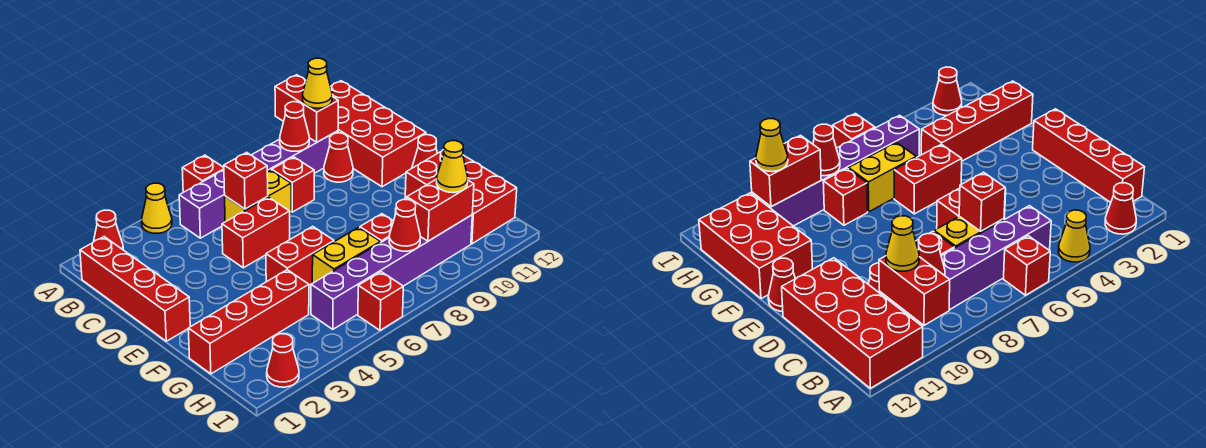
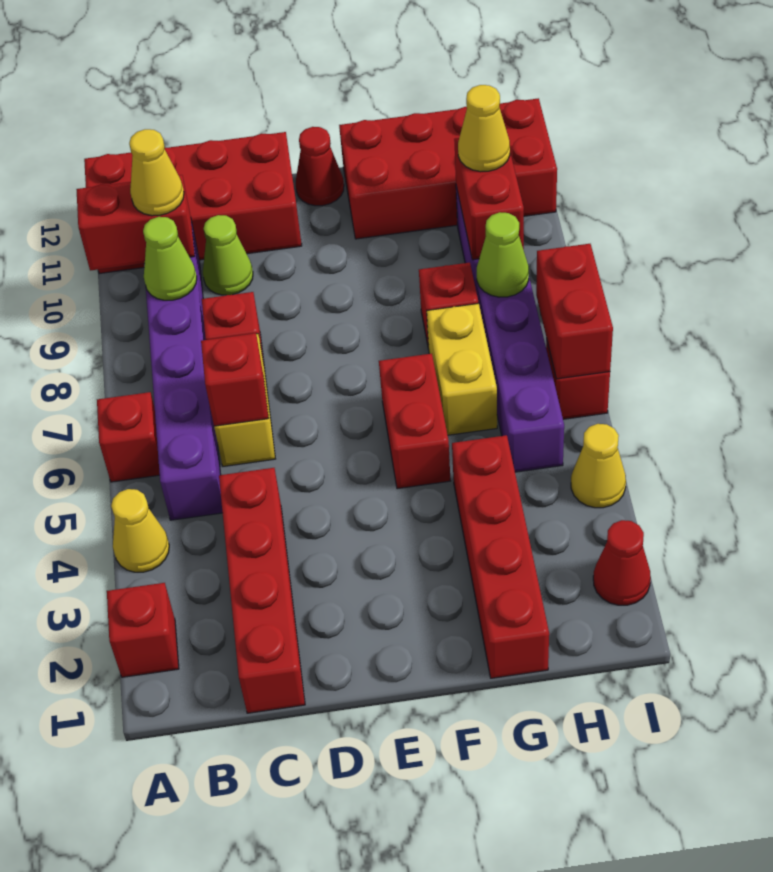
red 1x1 cone [94,210,123,250] -> red 1x1 brick [107,583,179,677]
red 1x4 brick [80,237,190,341] -> red 1x4 brick turned to [219,468,305,713]
red 1x1 cone [280,102,309,151] -> lime 1x1 cone [143,217,197,300]
red 1x1 cone [324,133,353,182] -> lime 1x1 cone [203,215,253,295]
red 1x2 brick [222,197,290,268] -> red 1x2 brick moved to [536,244,613,379]
red 2x3 brick [405,150,517,244] -> red 2x4 brick [339,98,557,239]
red 1x1 cone [389,199,420,251] -> lime 1x1 cone [477,212,529,297]
none -> yellow 1x1 cone [571,424,626,508]

